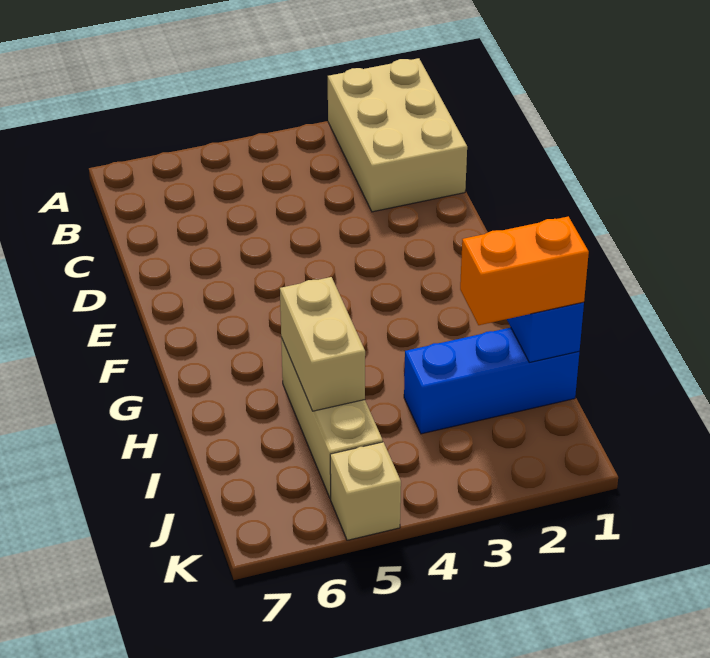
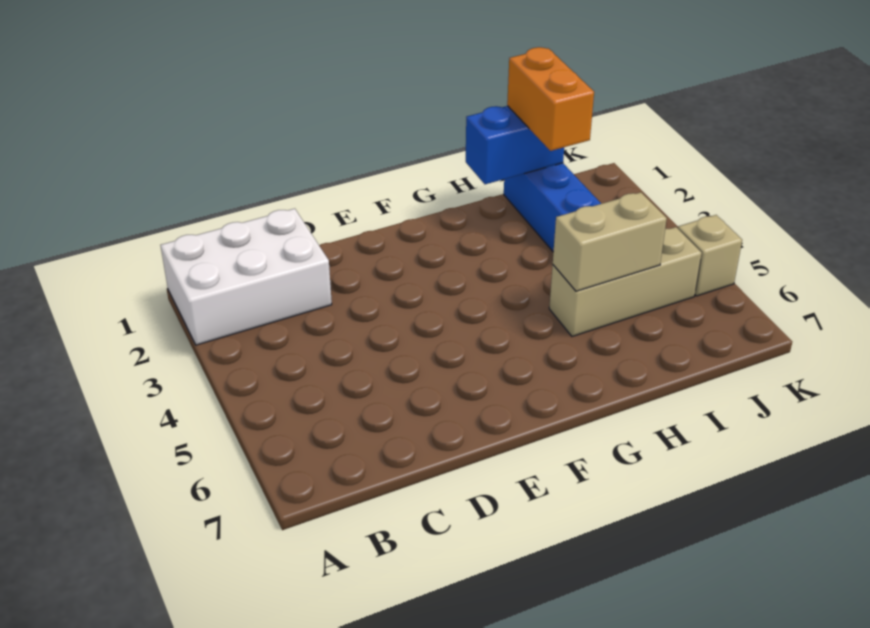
tan 2x3 brick [328,58,467,212] -> white 2x3 brick [161,209,332,345]

